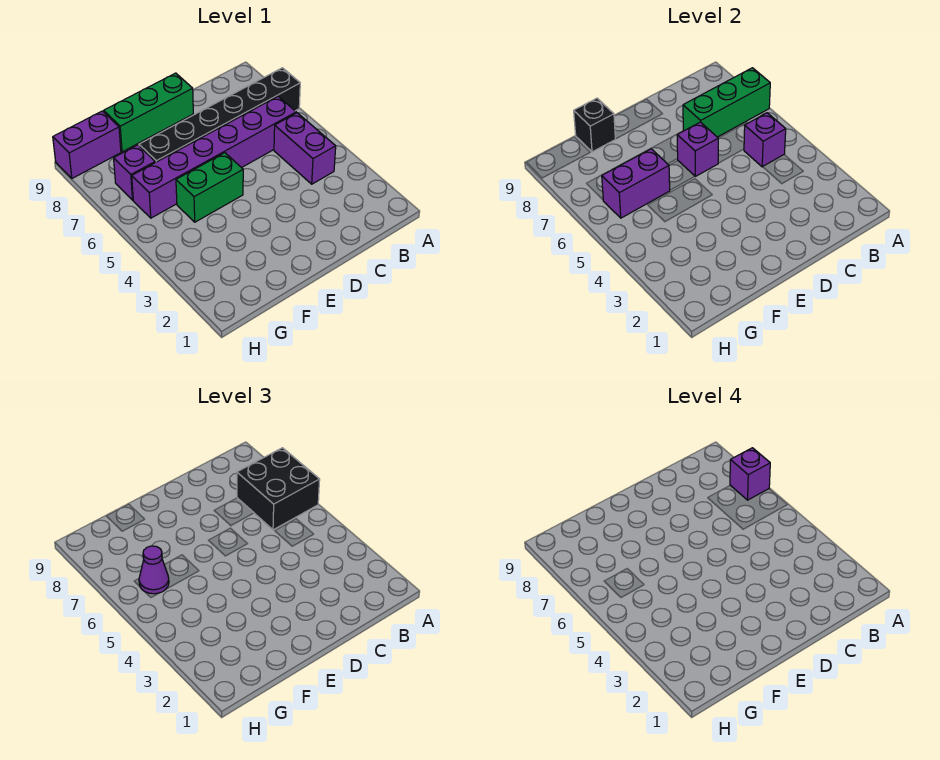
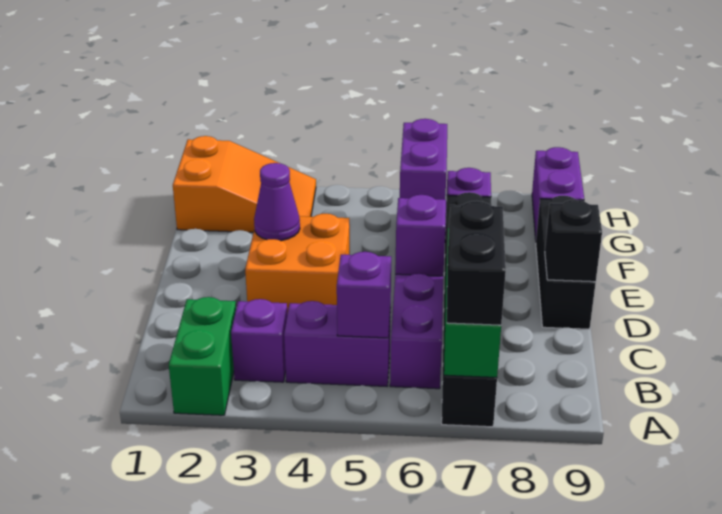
black 2x2 brick [237,448,320,530] -> black 1x2 brick [447,201,506,325]
purple 1x1 brick [730,448,770,500] -> purple 1x1 brick moved to [231,299,287,382]
none -> orange 2x2 brick [245,214,350,314]
green 1x3 brick [104,73,193,152] -> black 1x3 brick [536,196,596,329]
green 1x2 brick [176,153,243,222] -> green 1x2 brick moved to [169,297,236,415]
black 1x1 brick [574,98,615,152] -> black 1x1 brick moved to [545,200,602,282]
none -> orange 2x3 slope [173,136,316,232]
purple 1x1 cone [139,546,169,594] -> purple 1x1 cone moved to [254,163,300,241]

